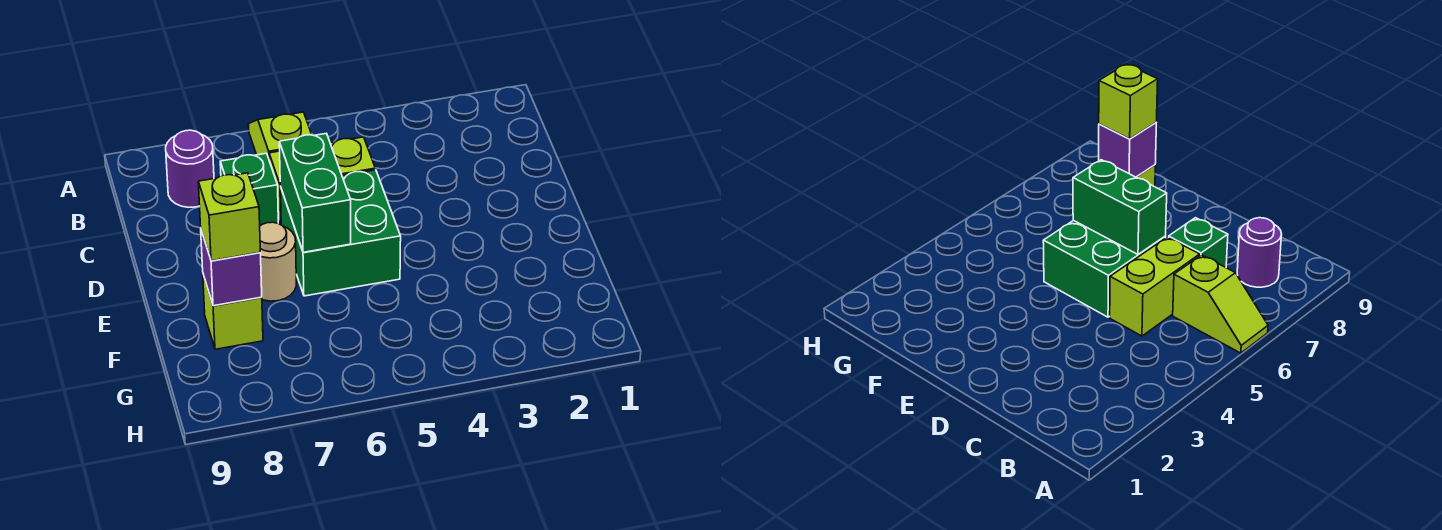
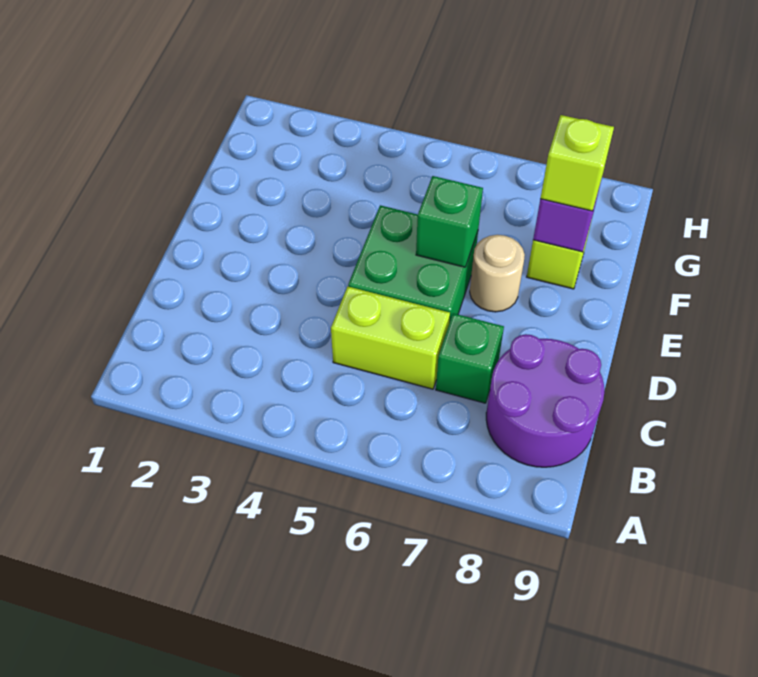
lime 1x2 slope [248,112,312,158] -> none
purple 1x1 round brick [166,130,214,207] -> purple 2x2 round brick [486,334,604,467]
green 1x2 brick [279,133,351,252] -> green 1x1 brick [416,176,483,267]

